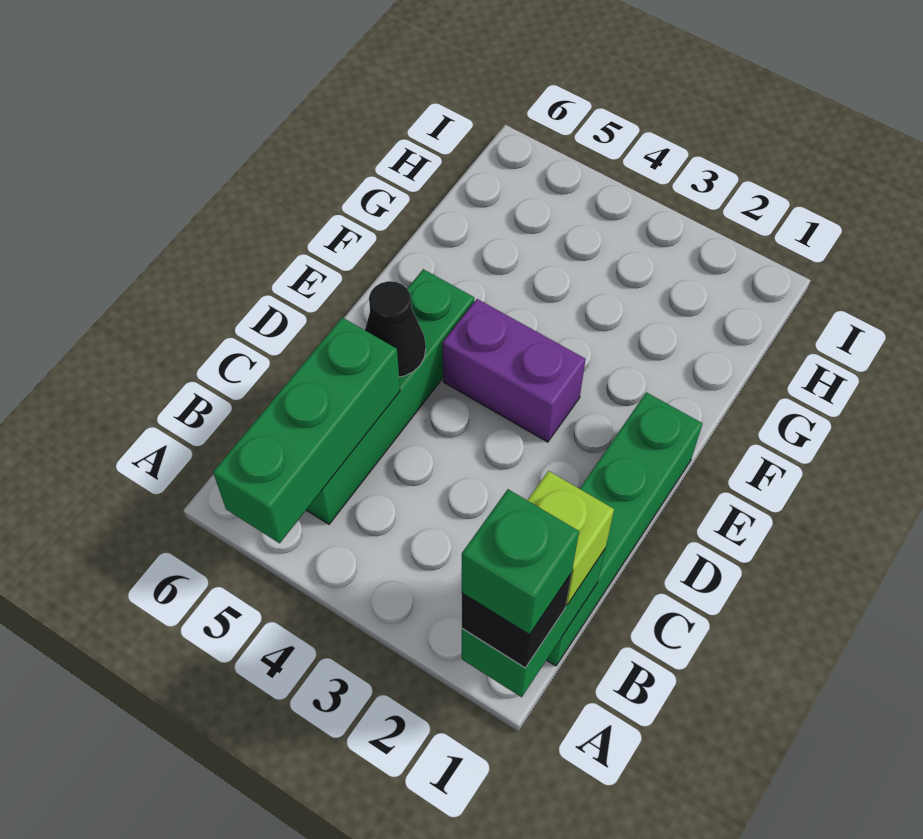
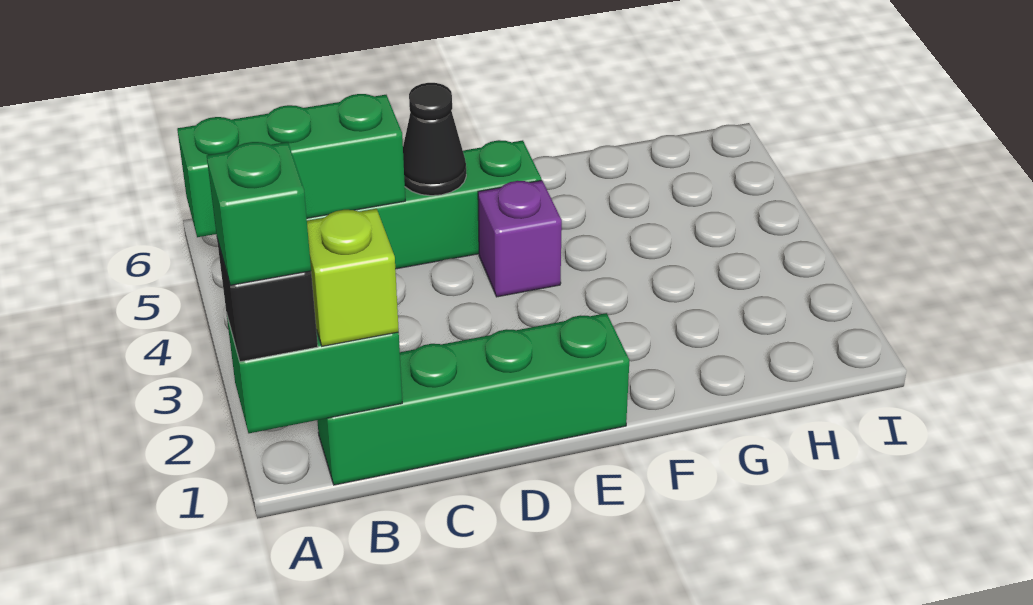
purple 1x2 brick [442,299,585,442] -> purple 1x1 brick [478,180,562,297]

